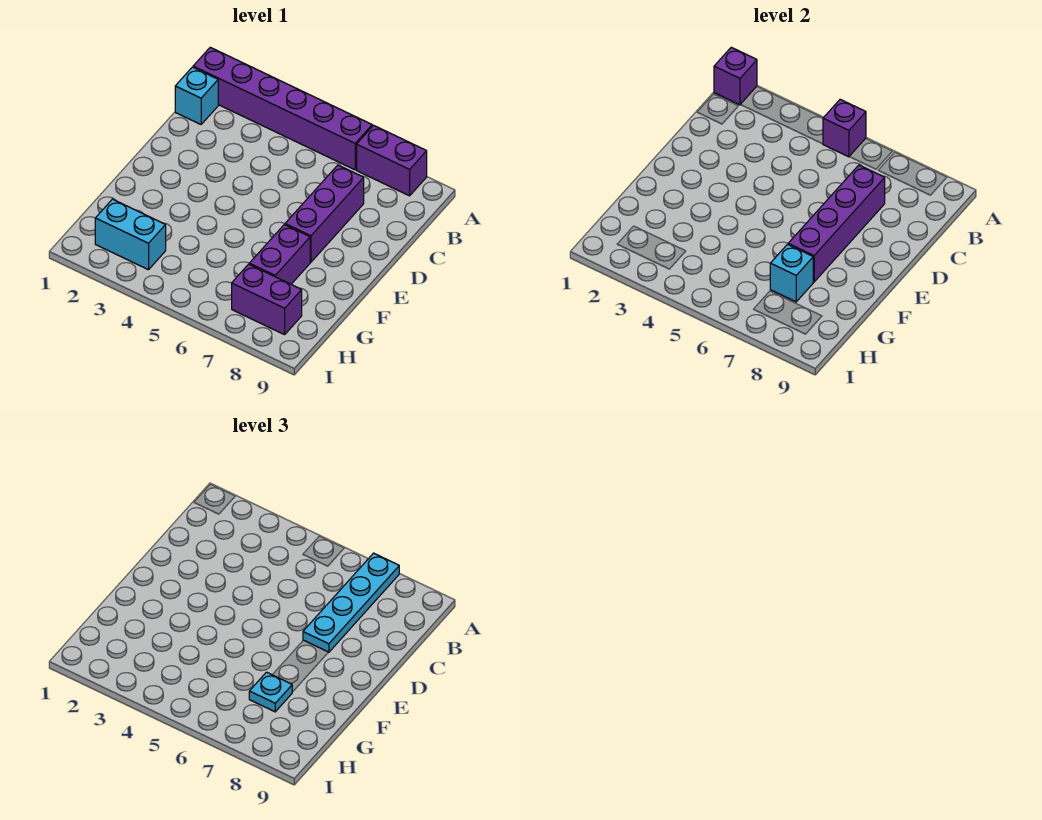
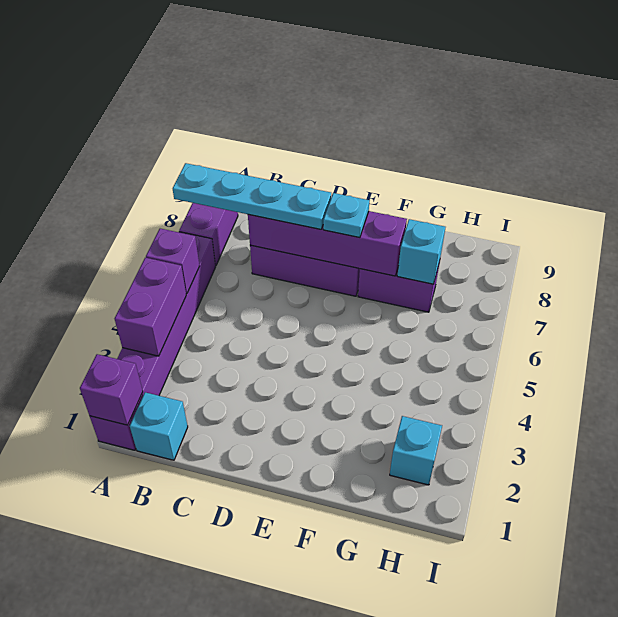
cyan 1x1 plate [249,672,292,712] -> cyan 1x1 plate moved to [323,193,369,238]
cyan 1x2 brick [95,199,166,270] -> cyan 1x1 brick [390,416,442,485]
purple 1x2 brick [232,264,302,335] -> purple 1x2 brick moved to [115,258,186,356]

